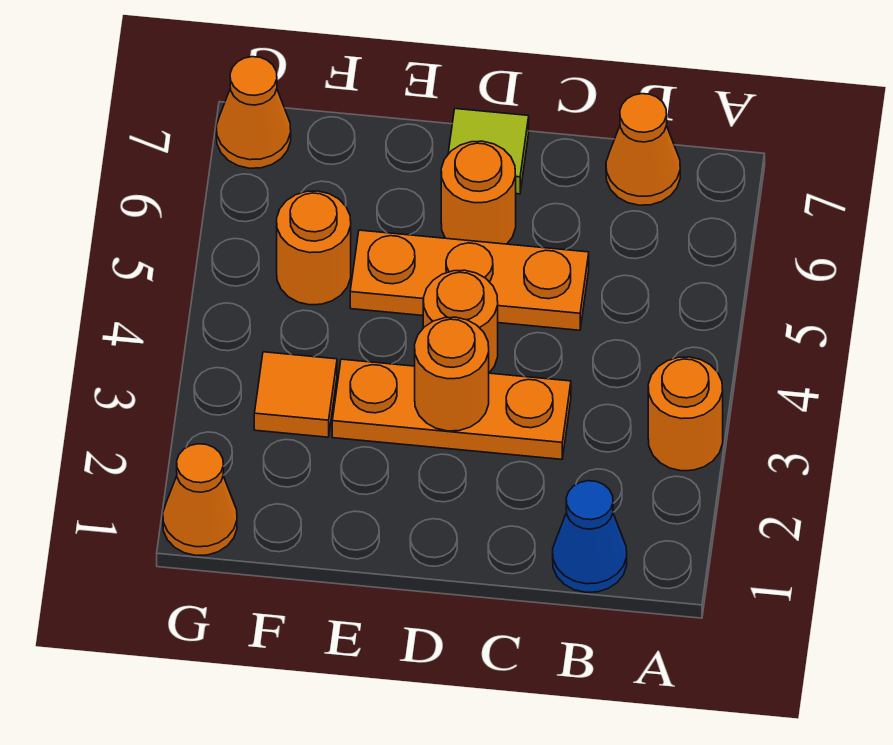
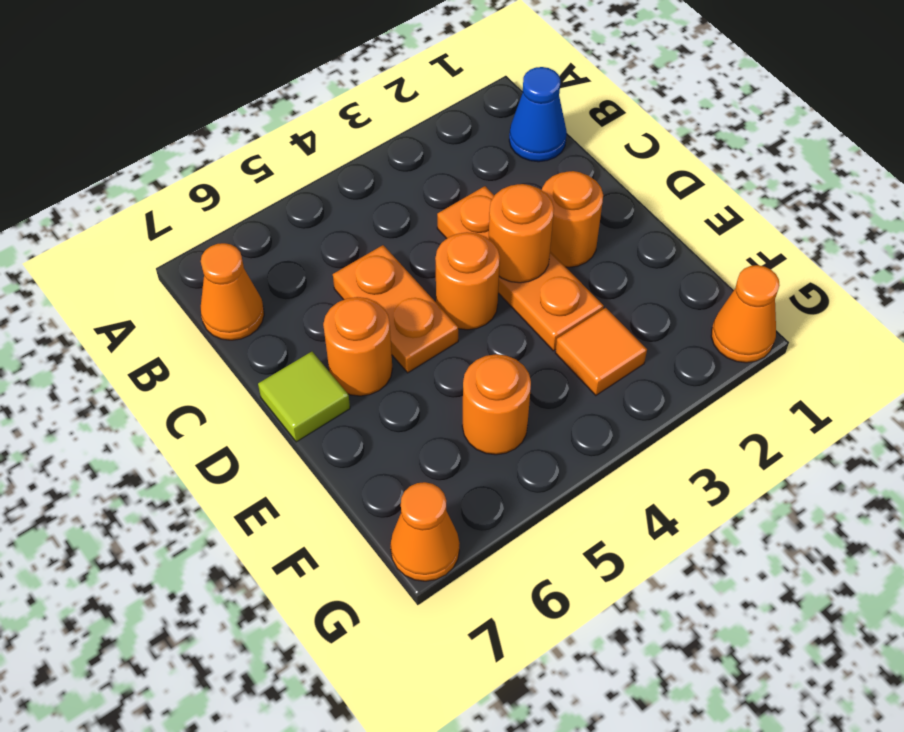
orange 1x1 round brick [648,357,723,471] -> orange 1x1 round brick moved to [542,171,603,267]
orange 1x3 plate [350,230,589,330] -> orange 1x2 plate [333,245,458,373]

